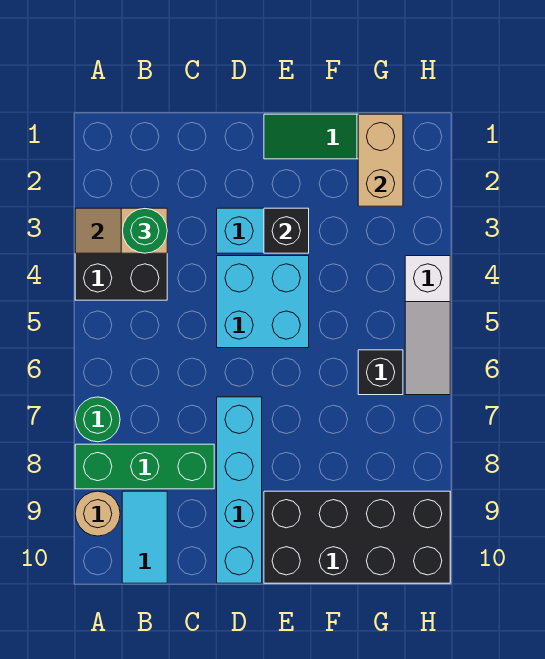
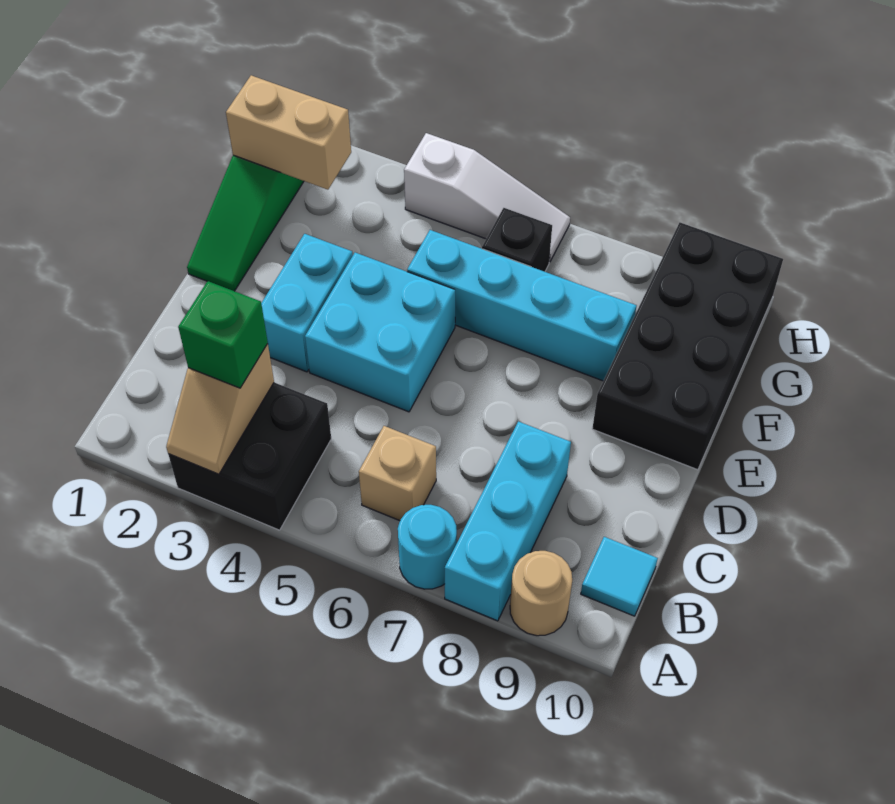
green 1x1 round brick [75,397,120,442] -> cyan 1x1 round brick [398,505,457,589]
green 1x3 brick [75,444,214,489] -> cyan 1x3 brick [445,421,571,621]
green 1x1 round brick [123,208,167,253] -> green 1x1 brick [178,281,268,388]
none -> tan 1x1 brick [359,426,436,521]
cyan 1x2 tile [122,491,167,583] -> cyan 1x1 tile [581,537,658,616]
cyan 1x4 brick [217,397,262,583] -> cyan 1x4 brick moved to [407,230,637,381]
black 1x1 brick [264,208,309,253] -> none

